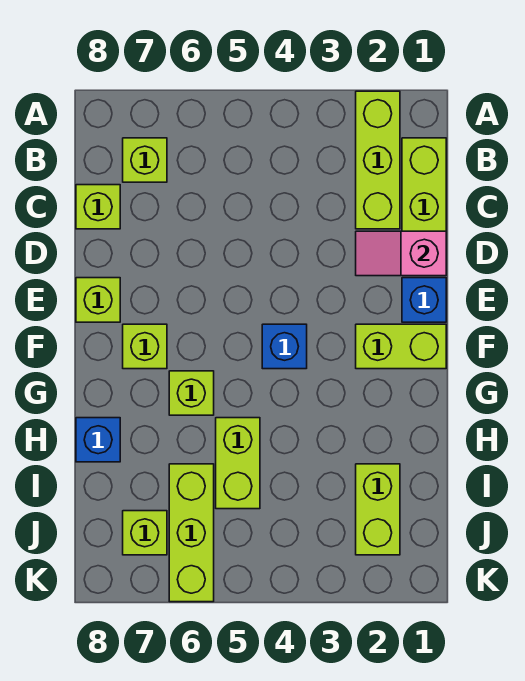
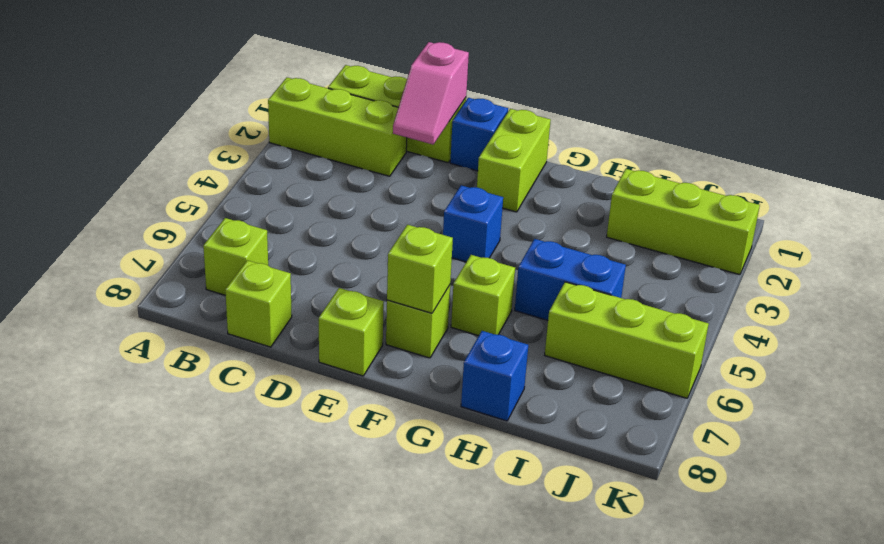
lime 1x2 brick [216,418,260,509] -> blue 1x2 brick [515,239,626,320]
lime 1x2 brick [356,464,400,555] -> lime 1x3 brick [607,169,760,275]
lime 1x1 brick [123,511,167,555] -> lime 1x1 brick moved to [387,225,453,313]

